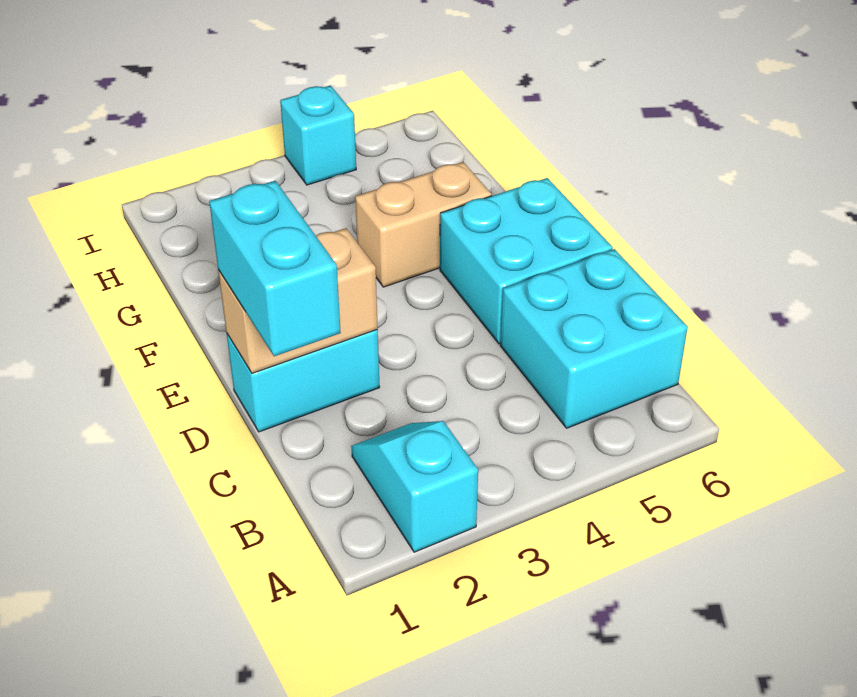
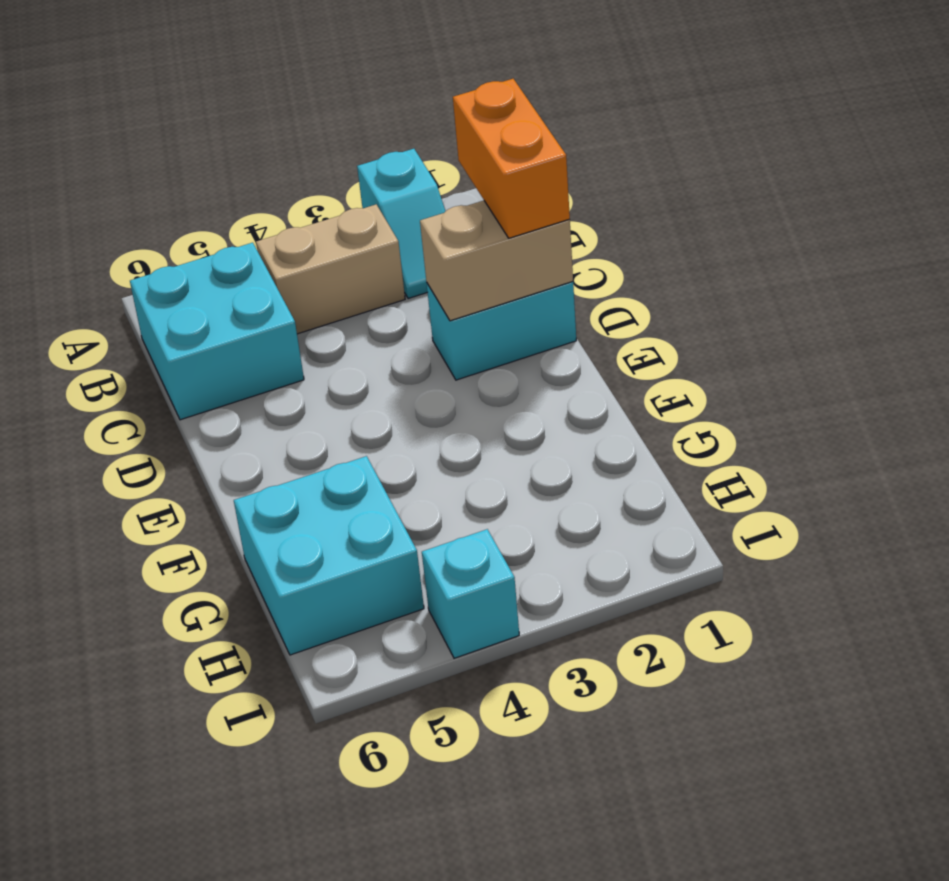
cyan 1x2 brick [209,181,341,356] -> orange 1x2 brick [453,79,570,238]
cyan 2x2 brick [440,178,613,344] -> cyan 2x2 brick moved to [234,456,424,655]
tan 1x2 brick [355,162,492,287] -> tan 1x2 brick moved to [256,204,405,334]

